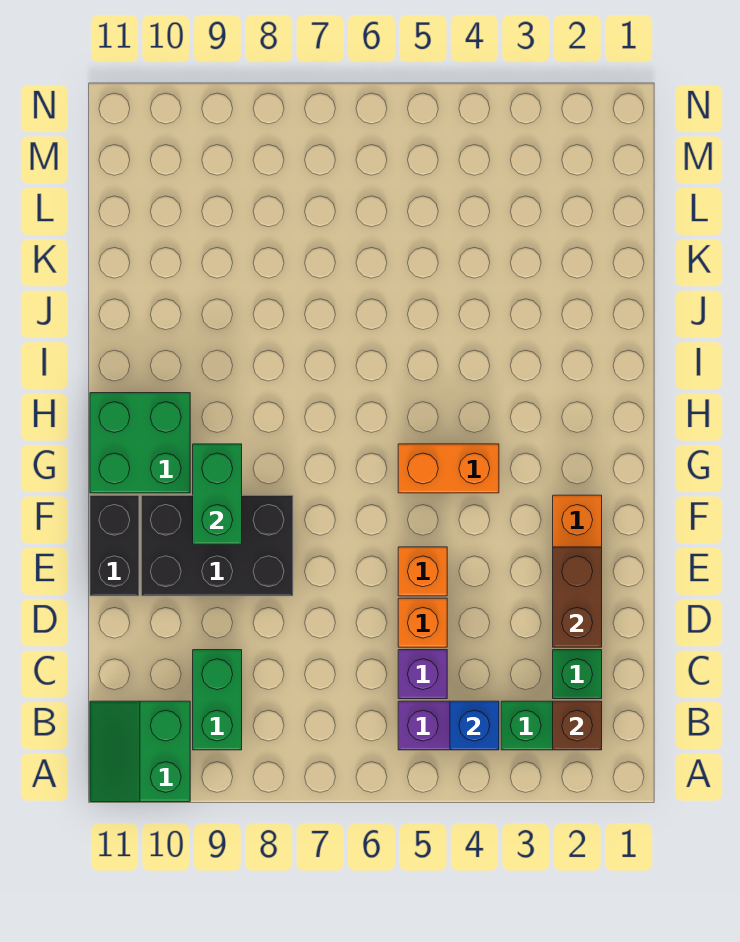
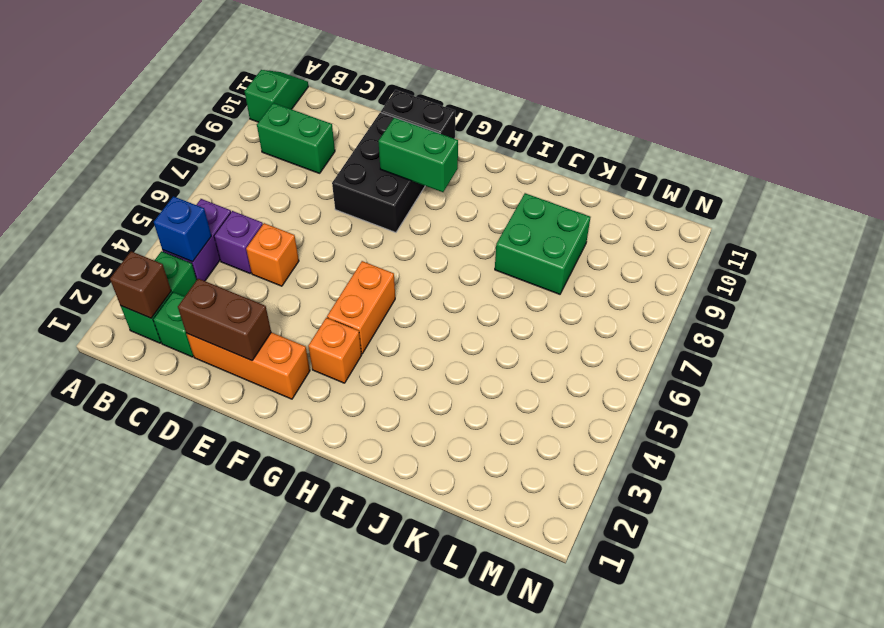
green 2x2 slope [90,701,190,802] -> green 1x2 slope [245,70,308,122]
orange 1x1 brick [398,547,447,596] -> orange 1x1 brick moved to [308,318,361,383]
green 2x2 brick [90,393,190,493] -> green 2x2 brick moved to [495,193,590,294]

